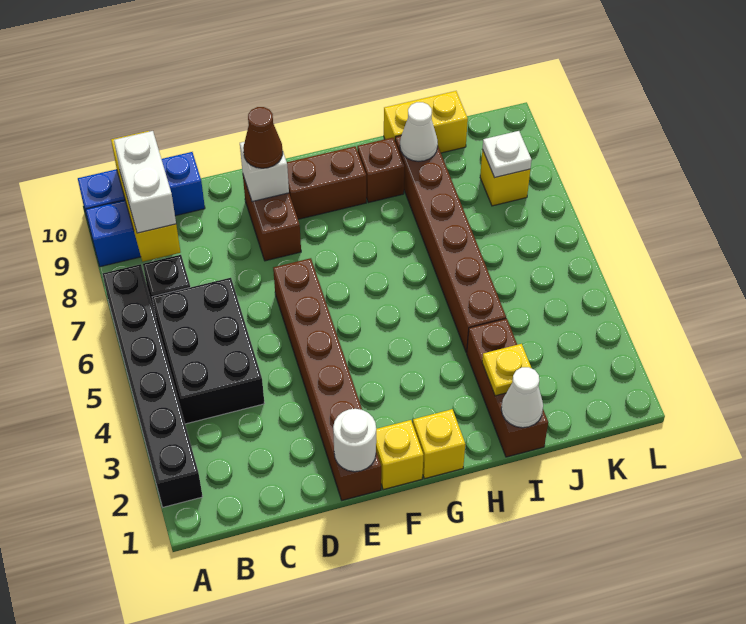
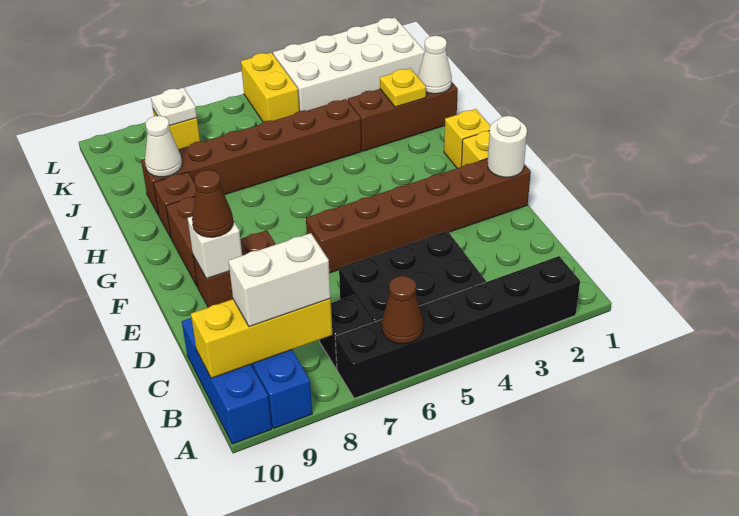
none -> brown 1x1 cone [382,276,423,344]
yellow 1x2 brick [384,91,468,153] -> yellow 1x2 brick moved to [241,53,299,122]
none -> white 2x4 brick [273,18,425,111]

